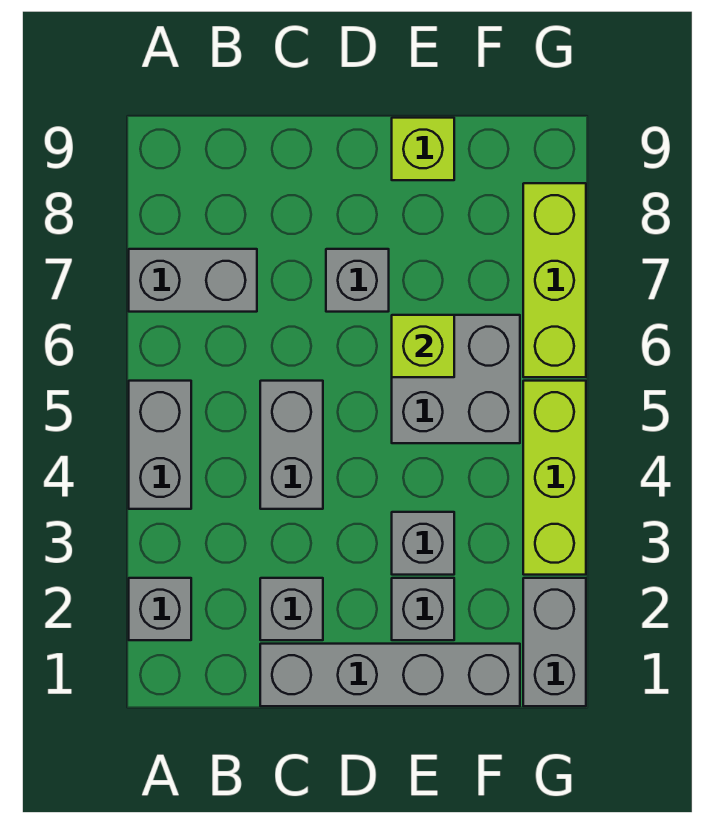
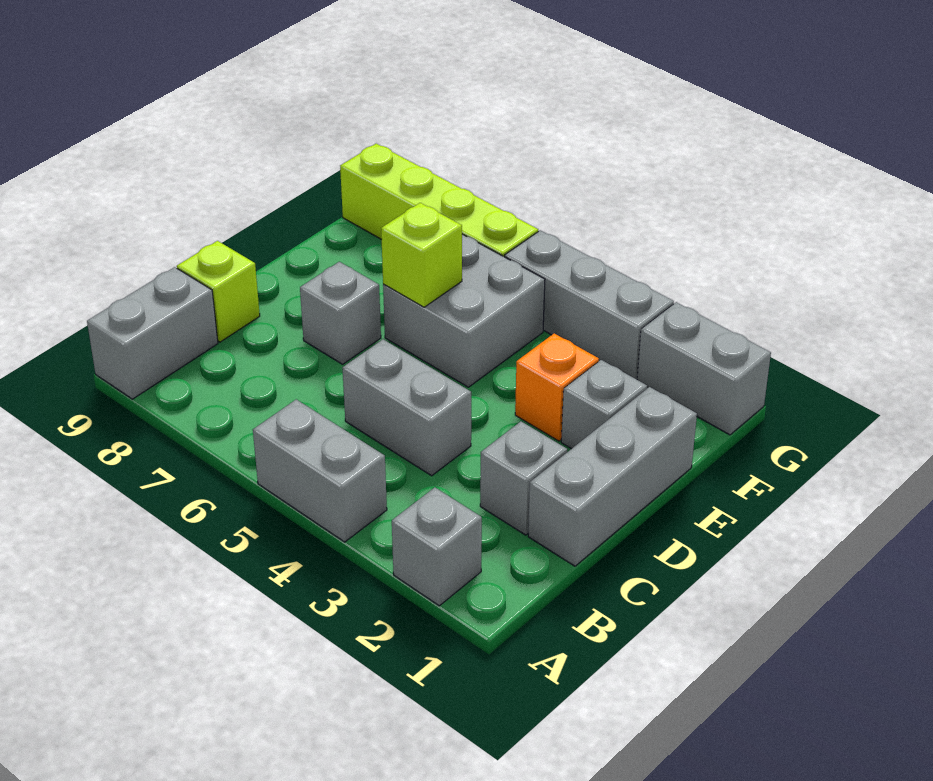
grey 1x2 brick [129,249,257,312] -> grey 1x2 brick moved to [87,267,218,399]
grey 1x4 brick [260,644,520,706] -> grey 1x3 brick [528,387,697,566]
grey 1x1 brick [392,512,454,575] -> orange 1x1 brick [515,334,599,441]
lime 1x1 brick [392,118,454,180] -> lime 1x1 brick moved to [177,241,260,342]
lime 1x3 brick [523,381,586,575] -> grey 1x3 brick [505,230,674,379]
lime 1x3 brick [523,183,586,377] -> lime 1x4 brick [340,144,538,257]

